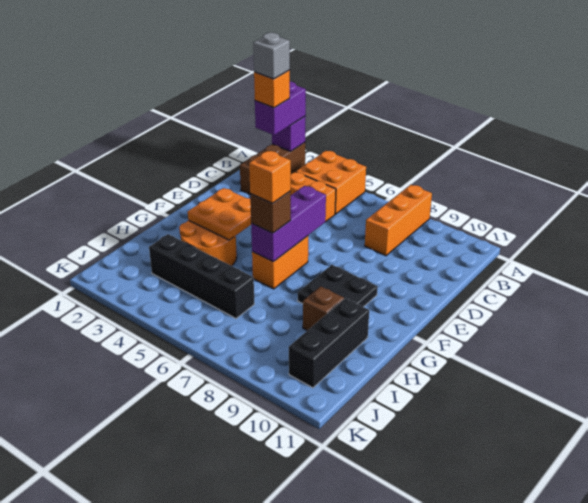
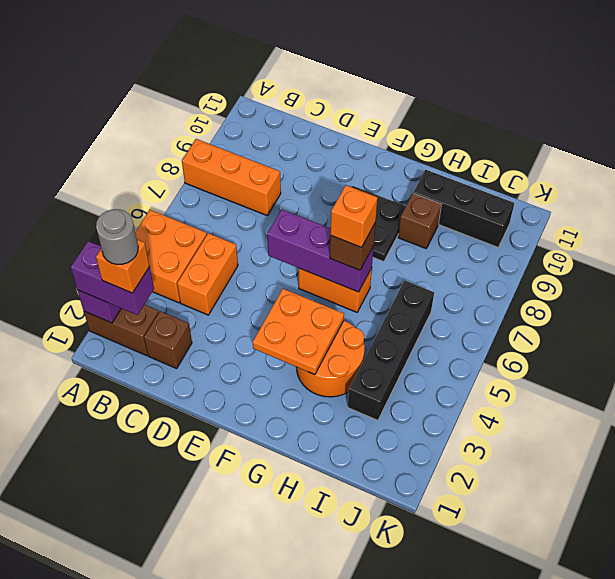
grey 1x1 brick [253,33,290,79] -> grey 1x1 round brick [96,209,138,264]

